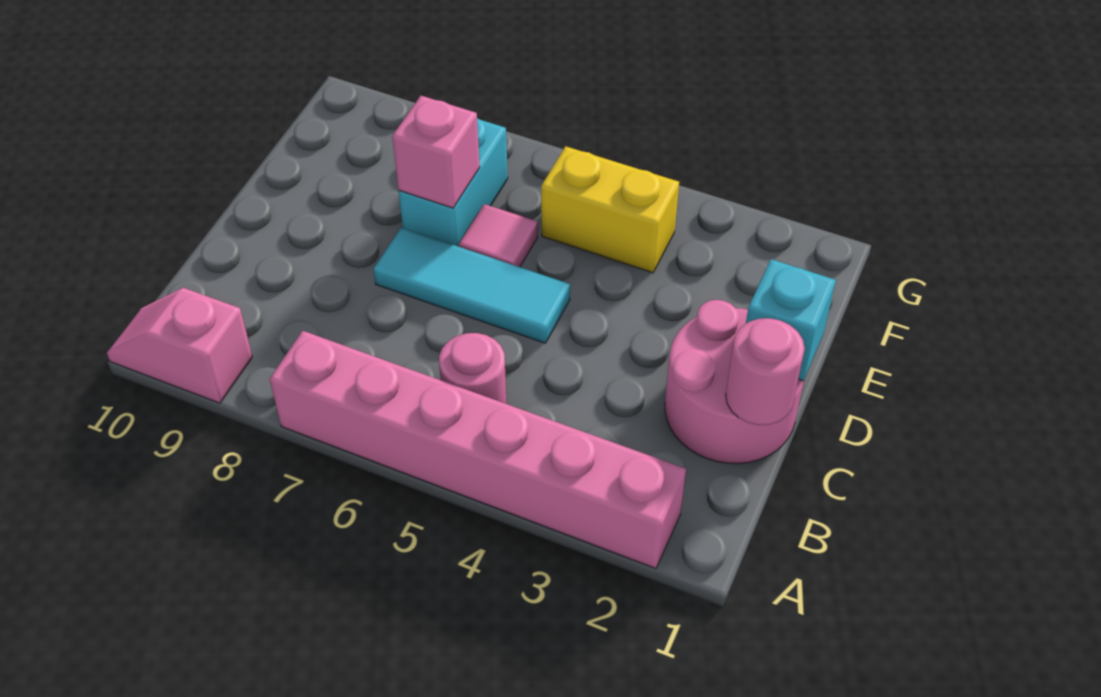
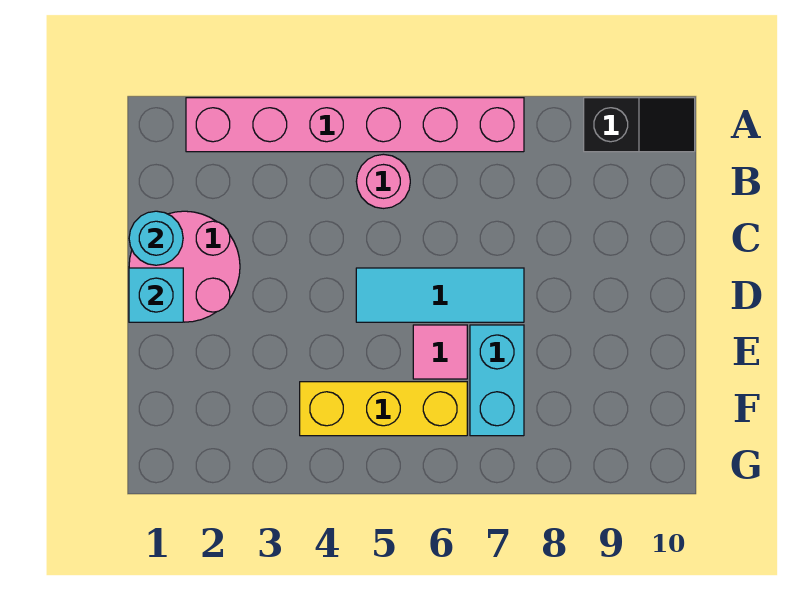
pink 1x2 slope [107,288,252,403] -> black 1x2 slope [584,98,695,152]
pink 1x1 round brick [726,318,805,425] -> cyan 1x1 round brick [129,211,183,265]
pink 1x1 brick [392,96,480,208] -> none
yellow 1x2 brick [541,146,679,273] -> yellow 1x3 brick [300,382,467,436]

